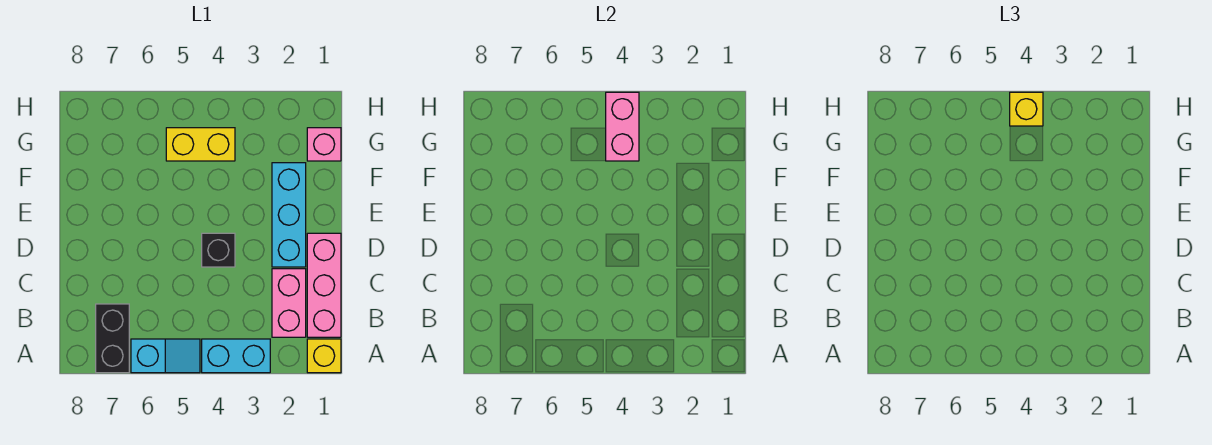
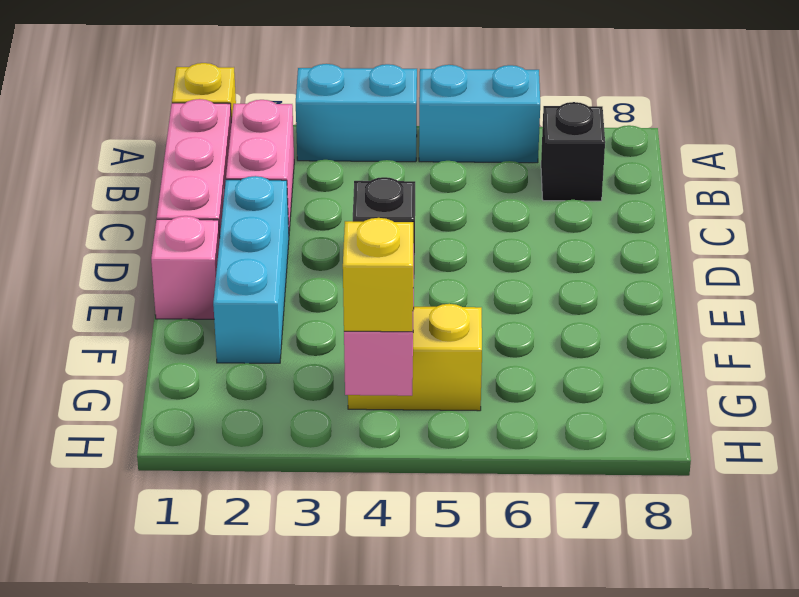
cyan 1x2 slope [131,339,200,373] -> cyan 1x2 brick [419,65,540,163]
black 1x2 brick [96,304,129,373] -> black 1x1 brick [541,102,605,201]
pink 1x1 brick [307,128,341,161] -> pink 1x1 brick moved to [151,216,220,319]

